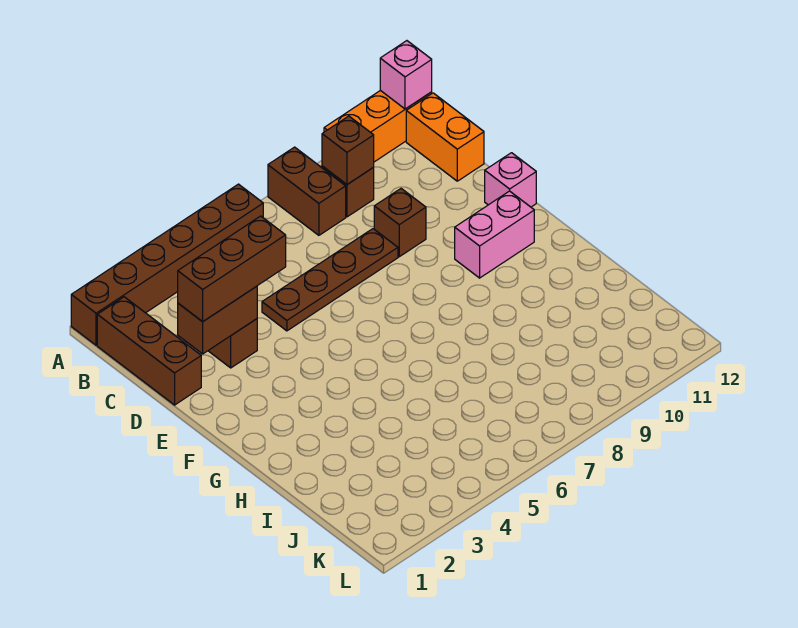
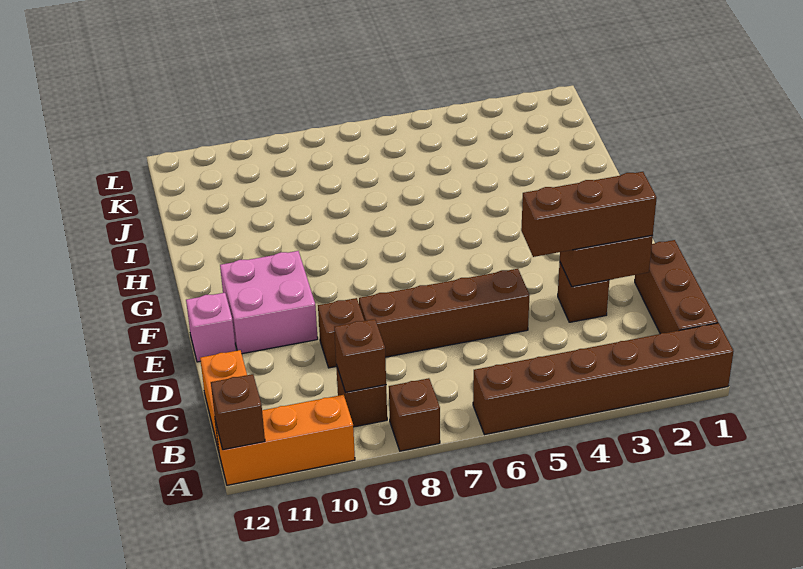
brown 1x2 brick [268,147,346,235] -> brown 1x1 brick [389,378,440,451]
pink 1x1 brick [380,41,432,109] -> brown 1x1 brick [211,374,265,450]
brown 1x4 plate [262,229,398,331] -> brown 1x4 brick [359,269,529,357]
pink 1x2 brick [455,191,534,278] -> pink 2x2 brick [220,251,318,354]

